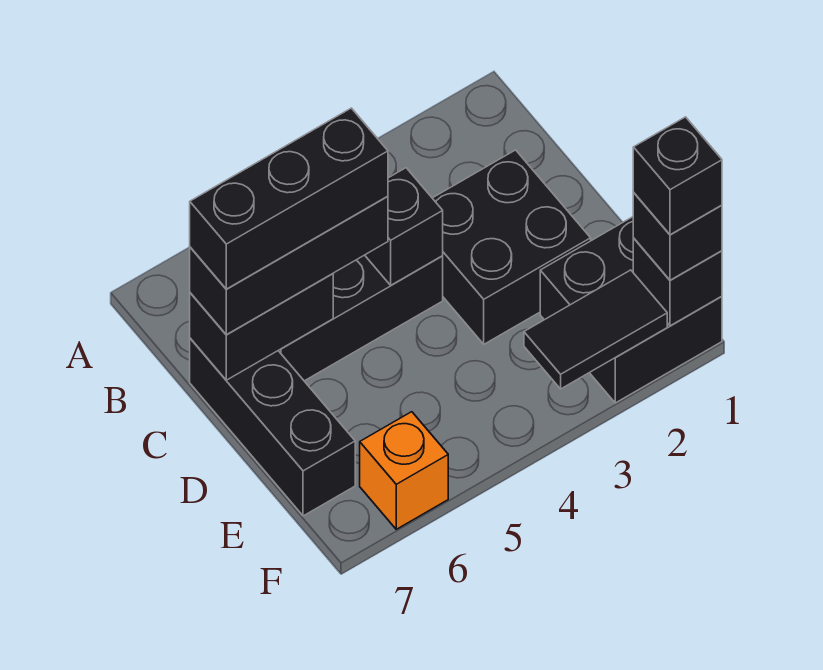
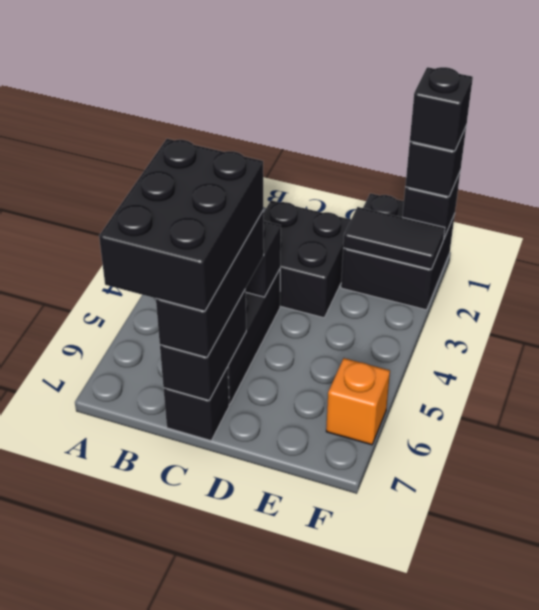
black 1x3 brick [190,108,388,289] -> black 2x3 brick [99,139,263,311]
black 1x3 brick [190,338,355,516] -> black 1x1 brick [163,367,229,441]
black 1x2 tile [524,270,667,389] -> black 1x2 tile turned to [343,207,445,269]

